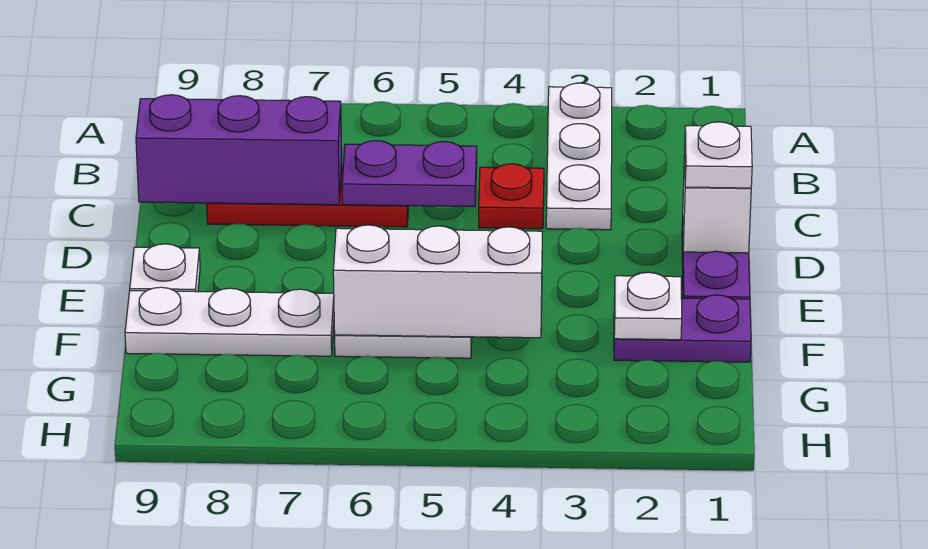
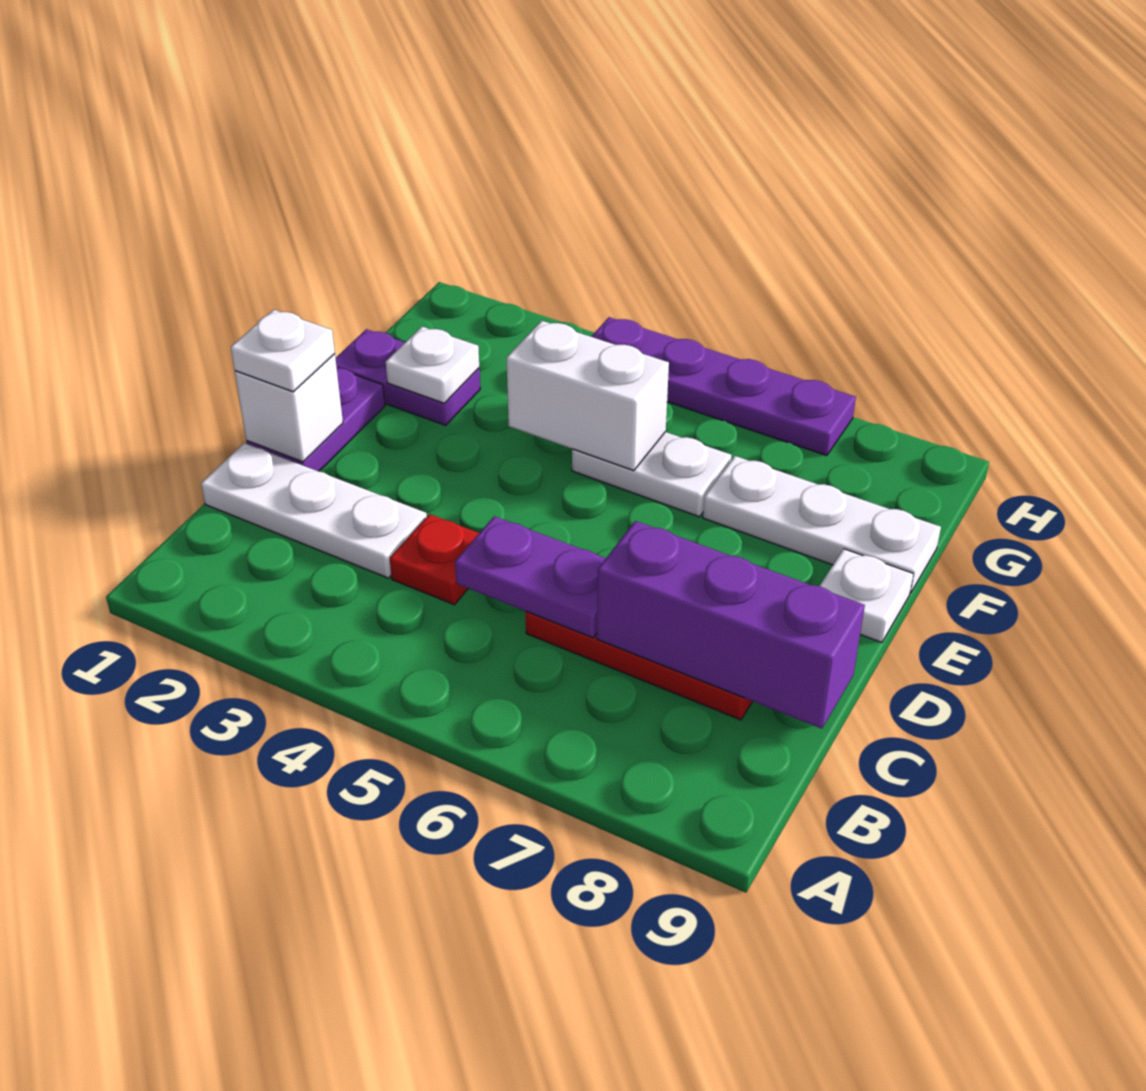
white 1x3 plate [546,83,612,230] -> white 1x3 plate turned to [201,443,427,578]
white 1x3 brick [333,225,542,338] -> white 1x2 brick [506,321,669,471]
none -> purple 1x4 plate [591,317,856,456]

